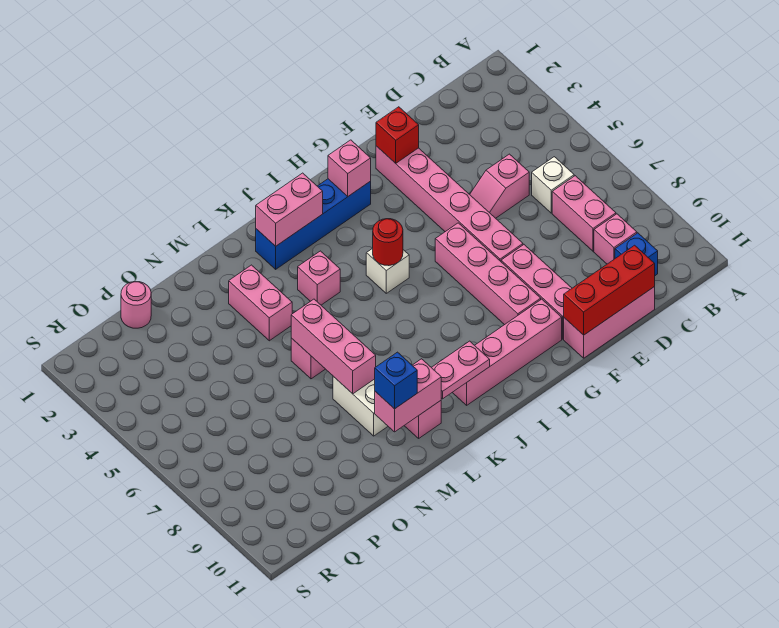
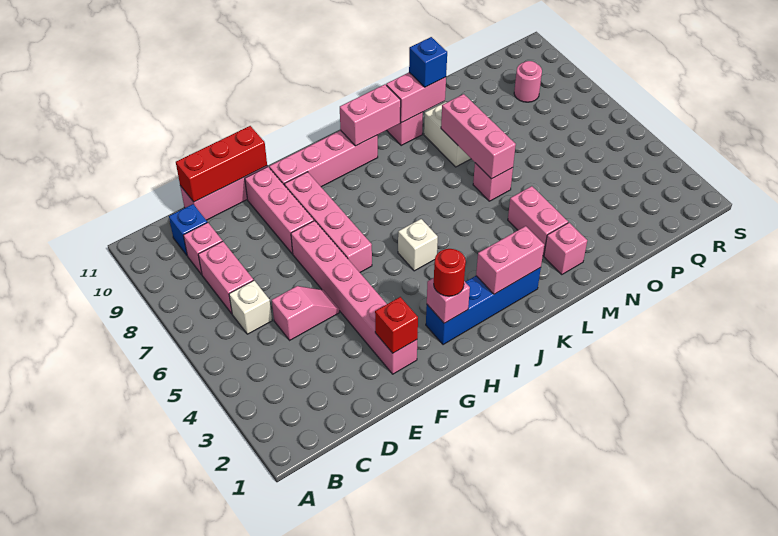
red 1x1 round brick [373,219,403,266] -> red 1x1 round brick moved to [434,249,466,296]
pink 1x2 plate [431,341,490,399] -> pink 1x2 brick [340,84,401,146]
pink 1x1 brick [298,251,340,305] -> pink 1x1 brick moved to [544,223,587,274]
pink 1x1 round brick [121,282,151,328] -> pink 1x1 round brick moved to [514,61,542,102]

